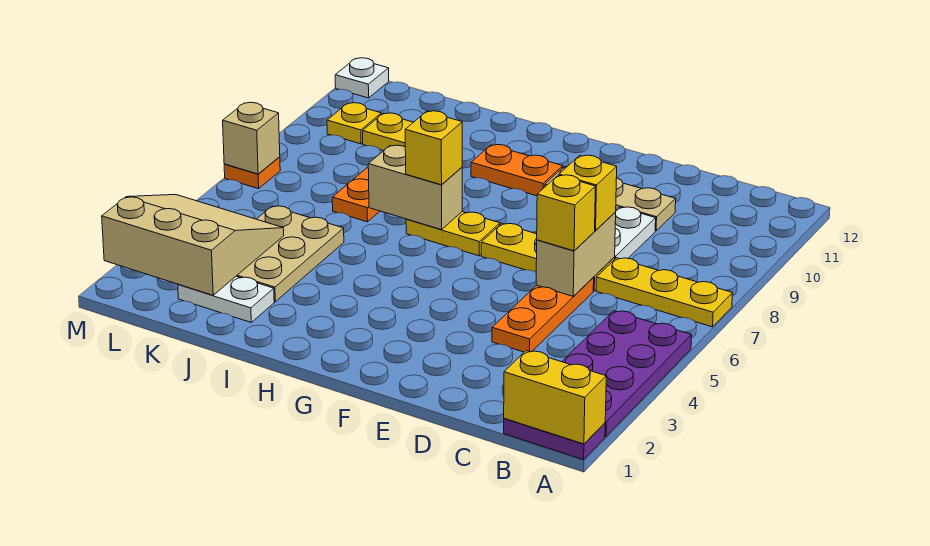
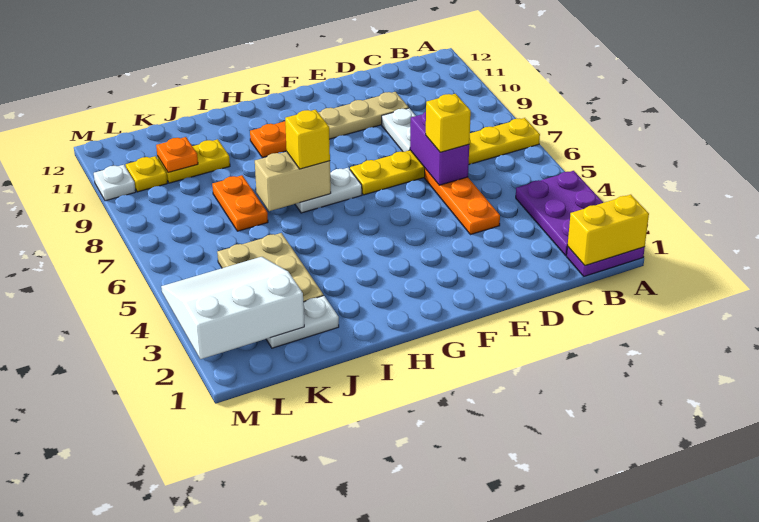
purple 2x4 plate [562,311,692,436] -> purple 2x3 plate [516,171,603,256]
tan 1x2 brick [536,212,616,296] -> purple 1x2 brick [410,112,469,185]
yellow 1x1 brick [559,155,617,231] -> none
yellow 1x2 plate [406,212,500,256] -> white 1x2 plate [295,168,362,213]
tan 3x3 slope [102,194,284,295] -> white 3x3 slope [161,257,304,359]
orange 1x1 plate [224,157,280,189] -> orange 1x1 plate moved to [156,137,198,173]
tan 1x1 brick [223,102,280,174] -> none
white 1x1 plate [335,58,389,98] -> white 1x1 plate moved to [94,165,136,201]

